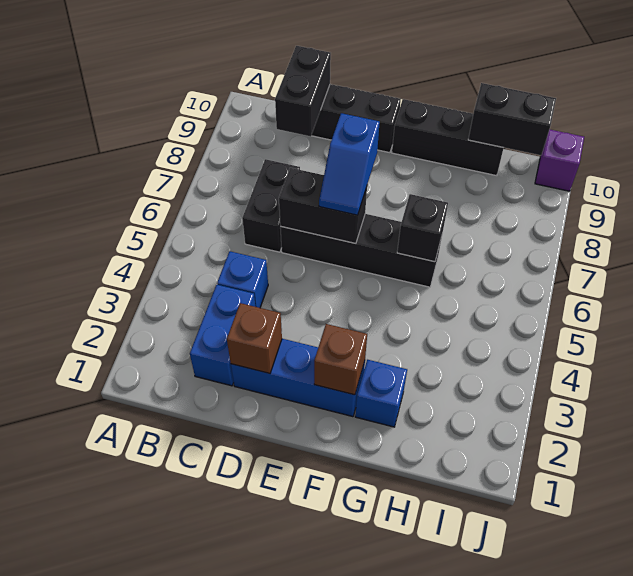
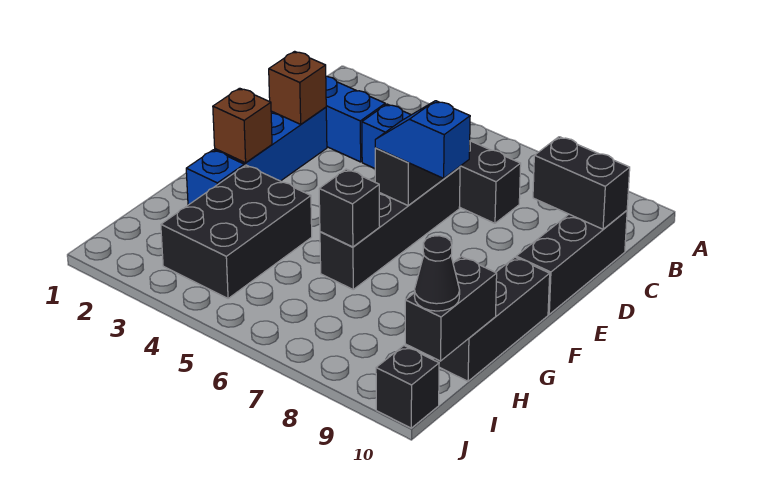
none -> black 2x3 brick [161,165,312,299]
none -> black 1x1 cone [414,236,460,311]
purple 1x1 brick [535,129,584,191] -> black 1x1 brick [376,346,439,428]

